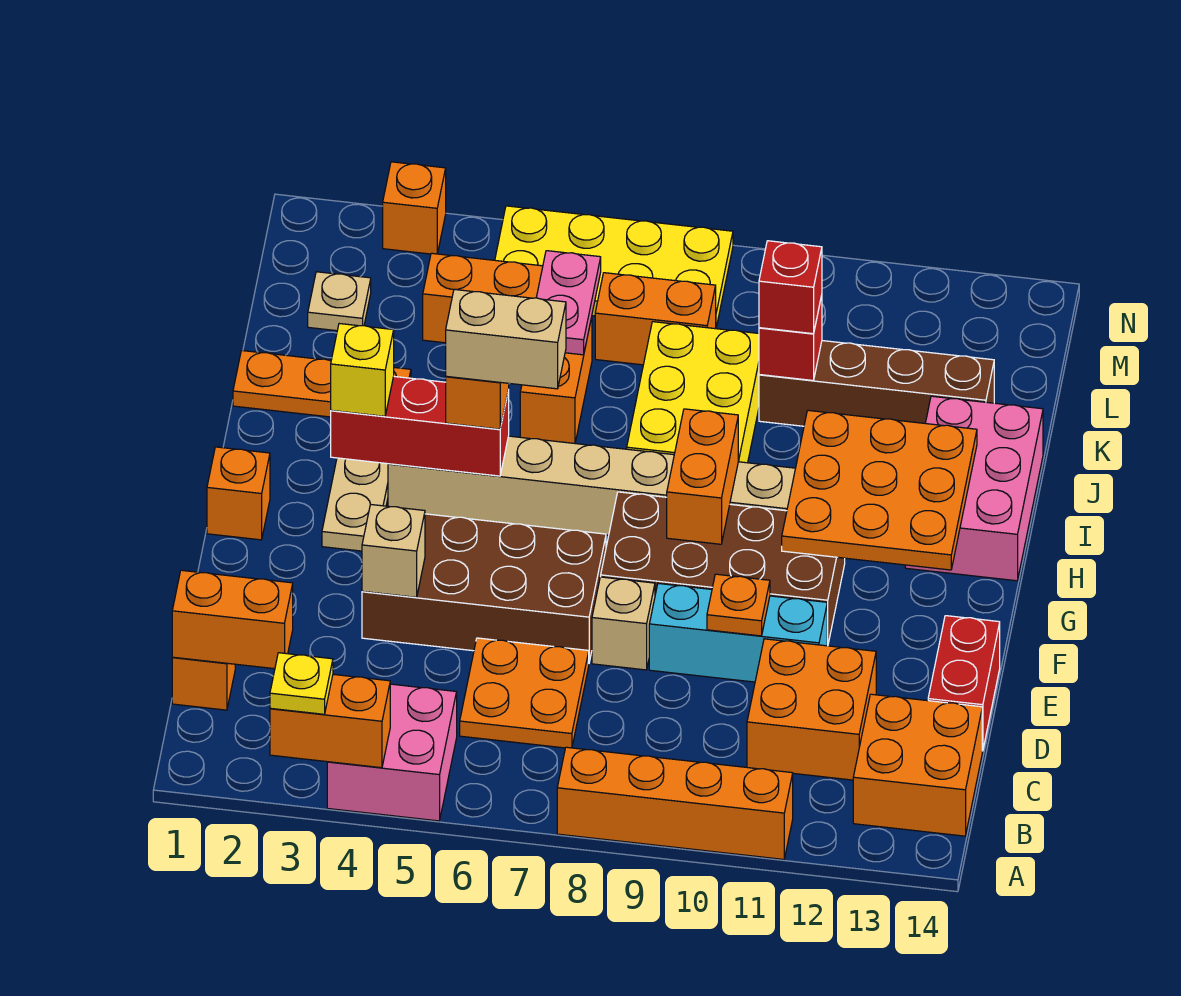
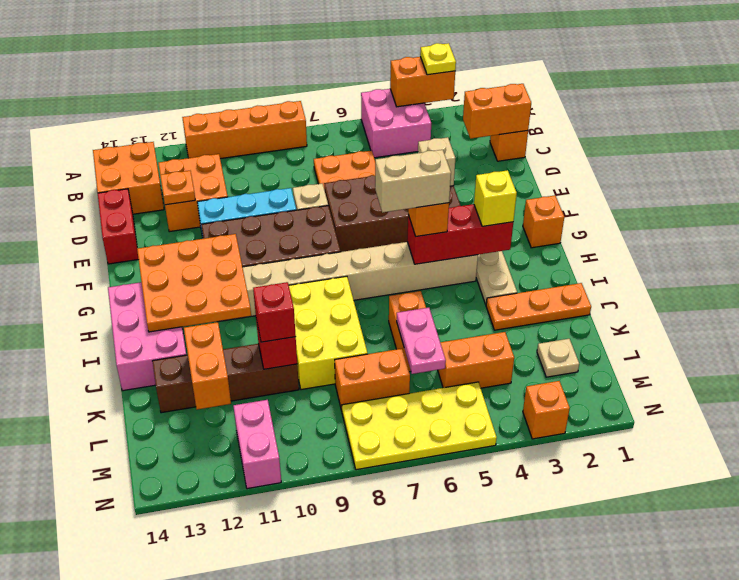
orange 1x1 plate [707,574,770,636] -> orange 1x1 plate moved to [160,171,195,205]
orange 1x2 brick [667,409,738,544] -> orange 1x2 brick moved to [184,322,231,410]
none -> pink 1x2 brick [233,400,281,489]

